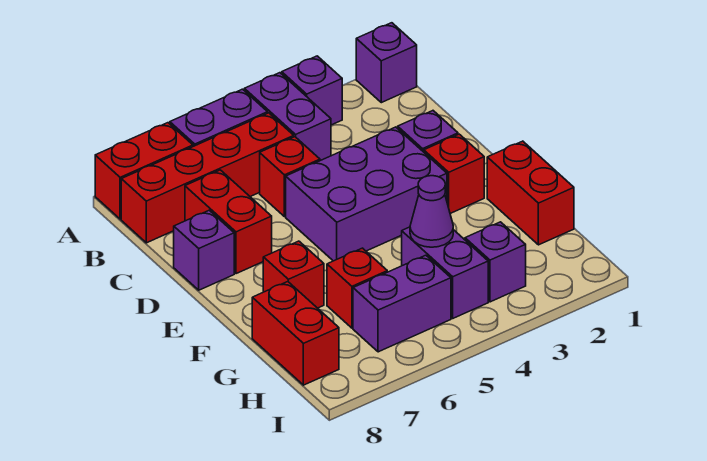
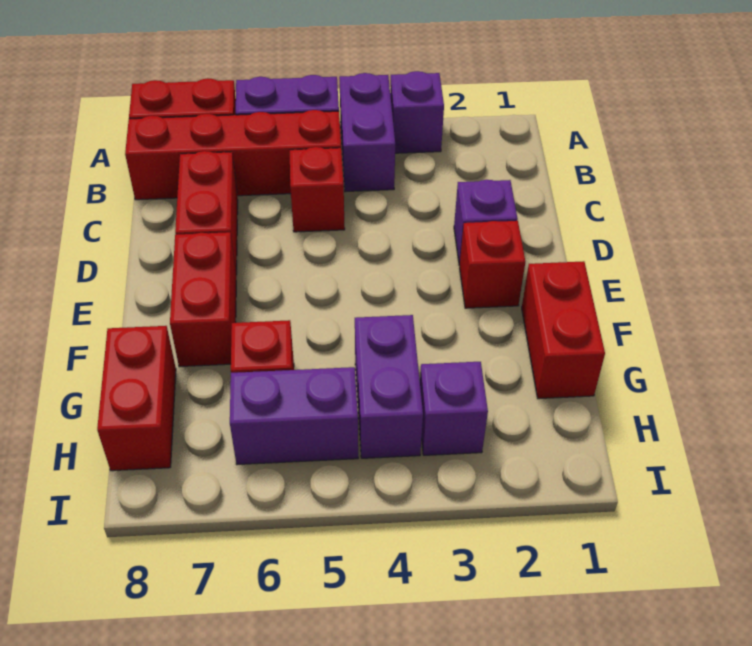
purple 1x1 brick [356,23,417,103] -> none
purple 2x3 brick [286,127,447,261] -> none
purple 1x1 brick [174,210,234,290] -> none
red 1x1 brick [263,241,324,308] -> red 1x2 brick [170,232,236,367]
purple 1x1 cone [410,176,453,247] -> none

